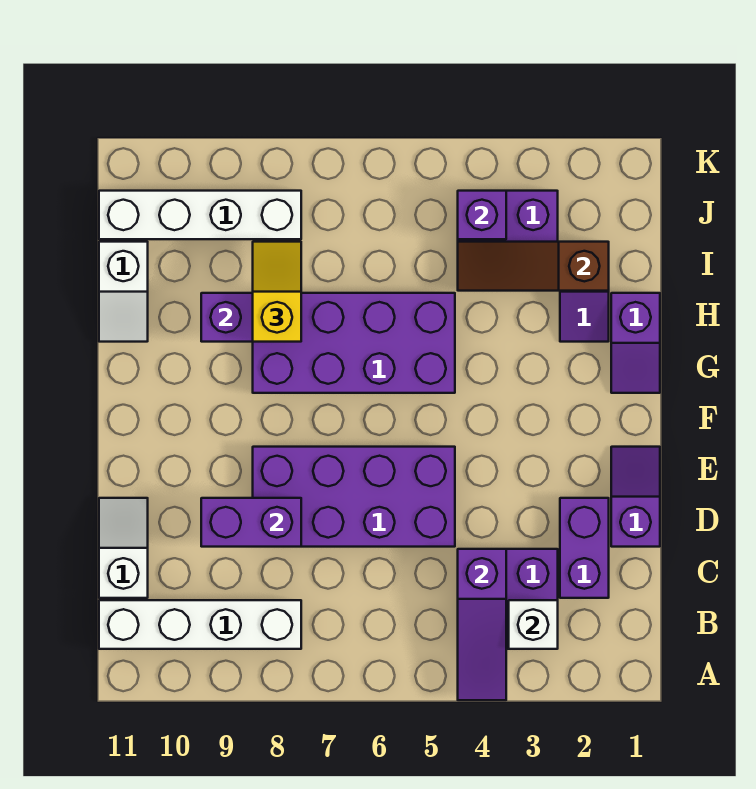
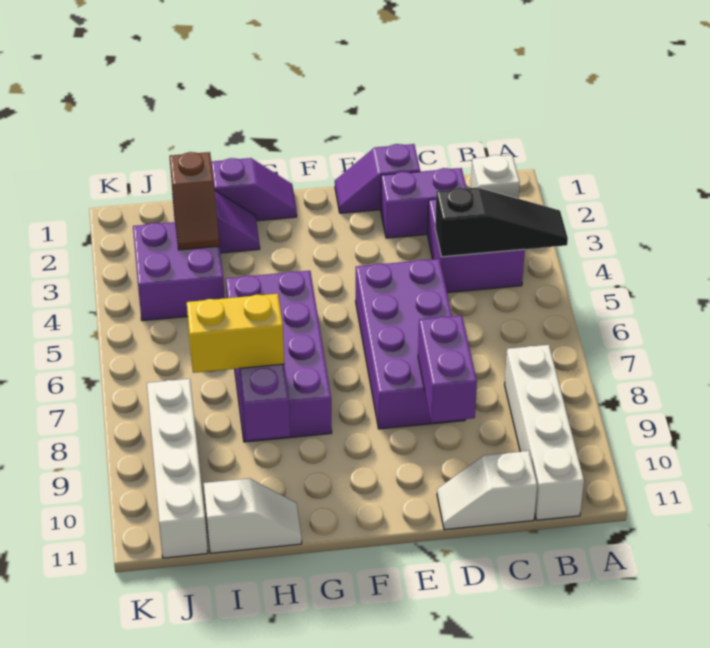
purple 1x3 slope [458,549,506,700] -> black 1x3 slope [435,188,568,257]
yellow 1x2 slope [253,242,301,342] -> yellow 1x2 brick [187,294,284,373]
brown 1x3 slope [458,242,609,291] -> brown 1x2 slope [169,152,219,250]
purple 1x1 brick [458,191,506,239] -> none

